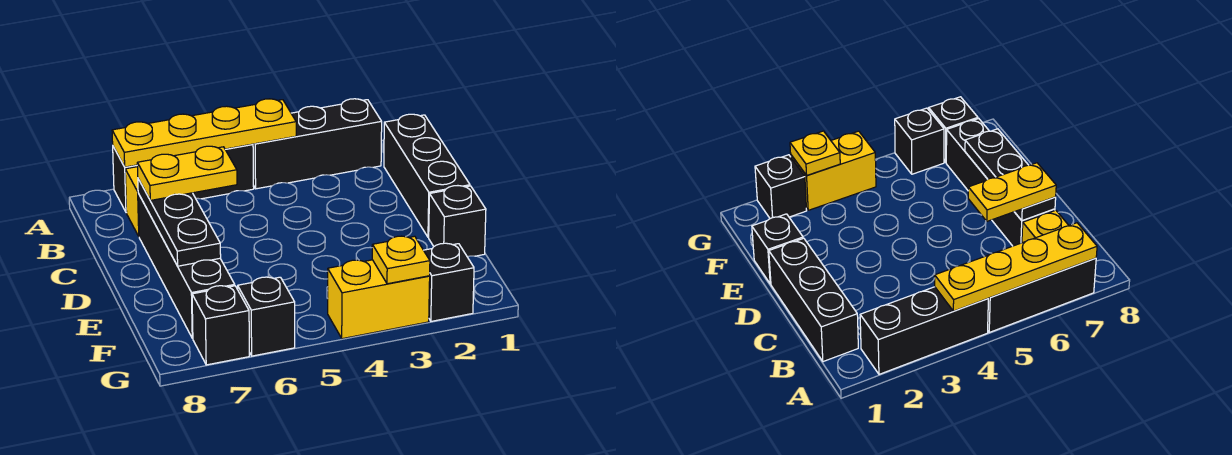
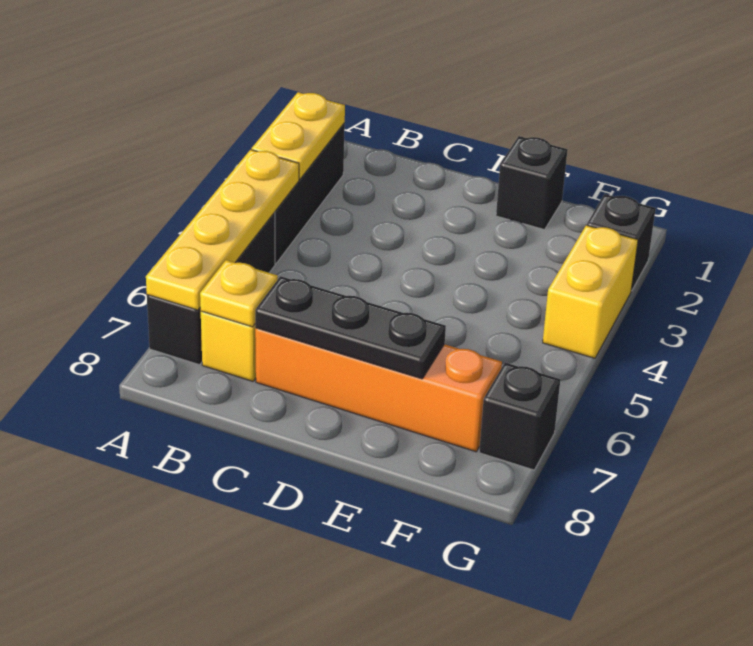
black 1x3 brick [384,114,470,237] -> none
yellow 1x2 plate [137,146,237,200] -> yellow 1x2 plate moved to [252,92,345,179]
black 1x4 brick [138,193,235,338] -> orange 1x4 brick [255,328,502,452]
yellow 1x1 plate [372,236,430,284] -> yellow 1x1 plate moved to [200,260,278,327]
black 1x1 brick [238,277,295,356] -> none

